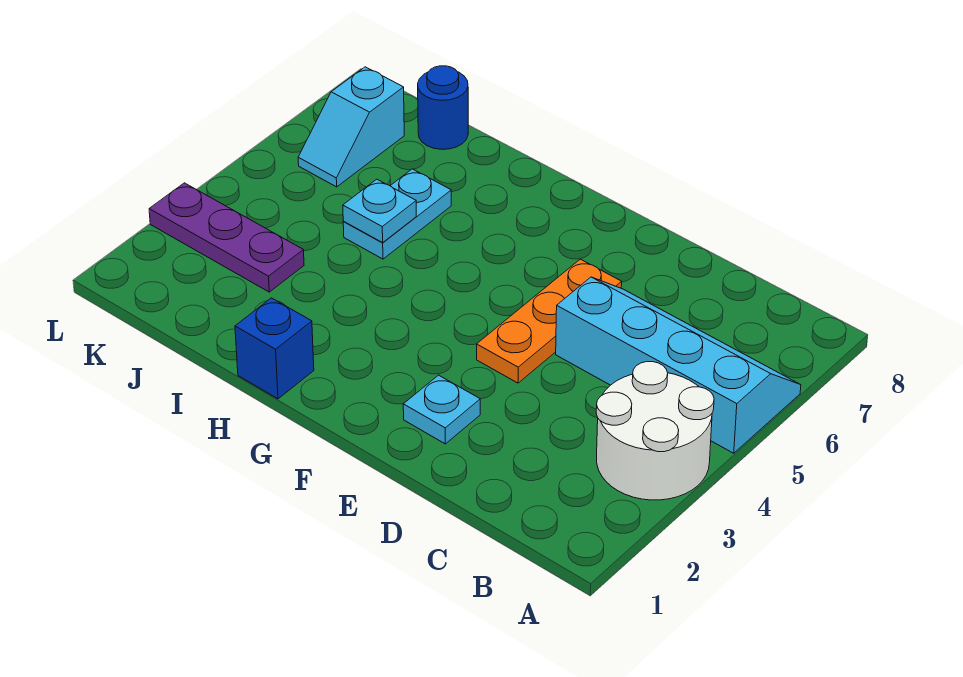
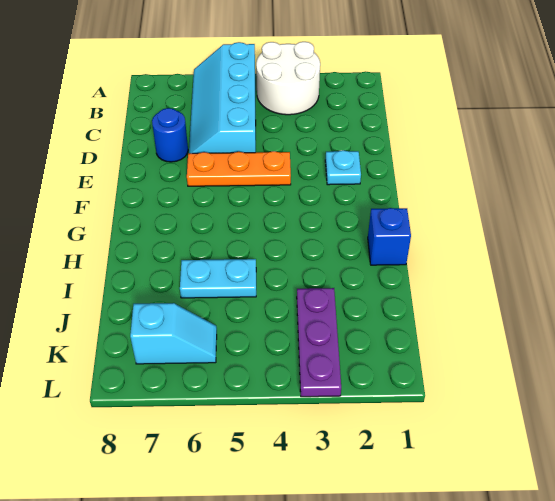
cyan 1x1 plate [343,179,416,243] -> none
blue 1x1 round brick [418,66,468,149] -> blue 1x1 round brick moved to [152,108,188,162]

